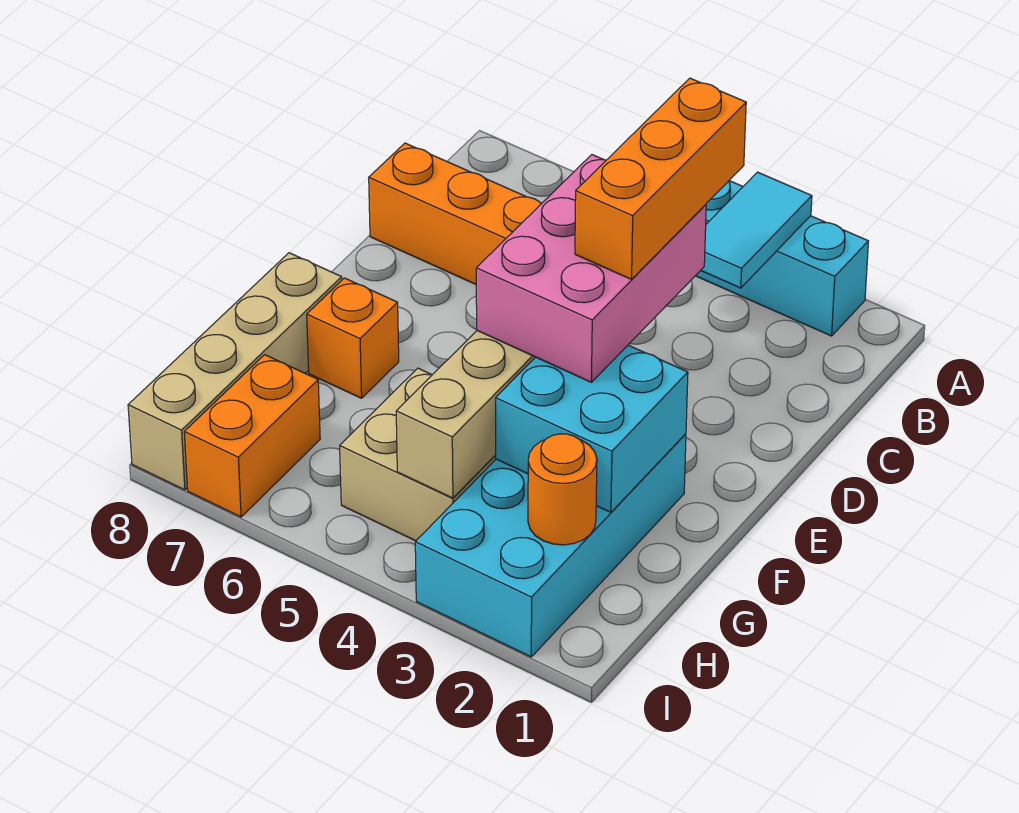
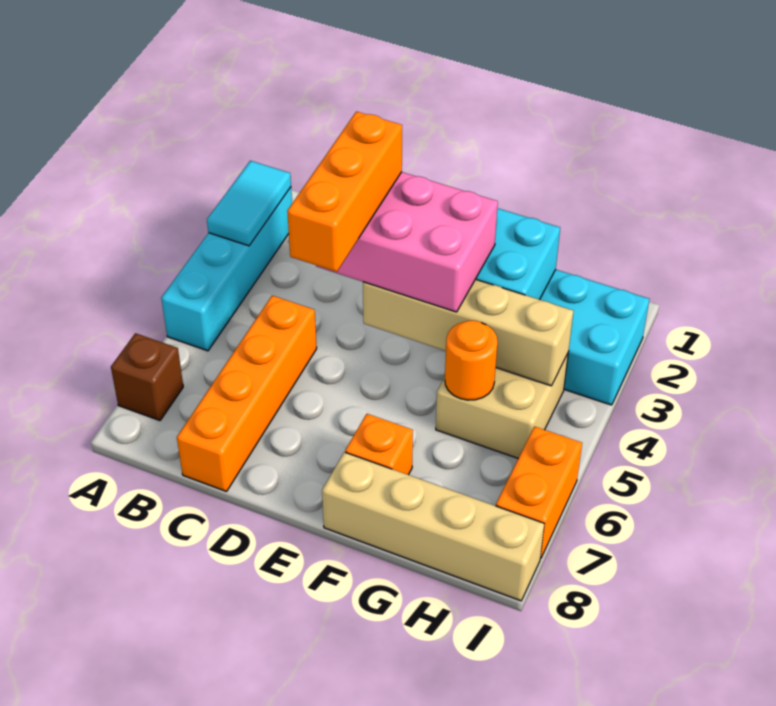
cyan 1x2 tile [701,172,812,288] -> cyan 1x2 tile turned to [207,161,291,246]
none -> brown 1x1 brick [111,333,183,421]
orange 1x3 brick [575,78,746,279] -> orange 1x3 brick turned to [287,112,402,272]
orange 1x1 round brick [528,434,597,545] -> orange 1x1 round brick moved to [445,321,497,400]
orange 1x2 brick [184,355,320,517] -> orange 1x2 brick turned to [496,427,582,559]

